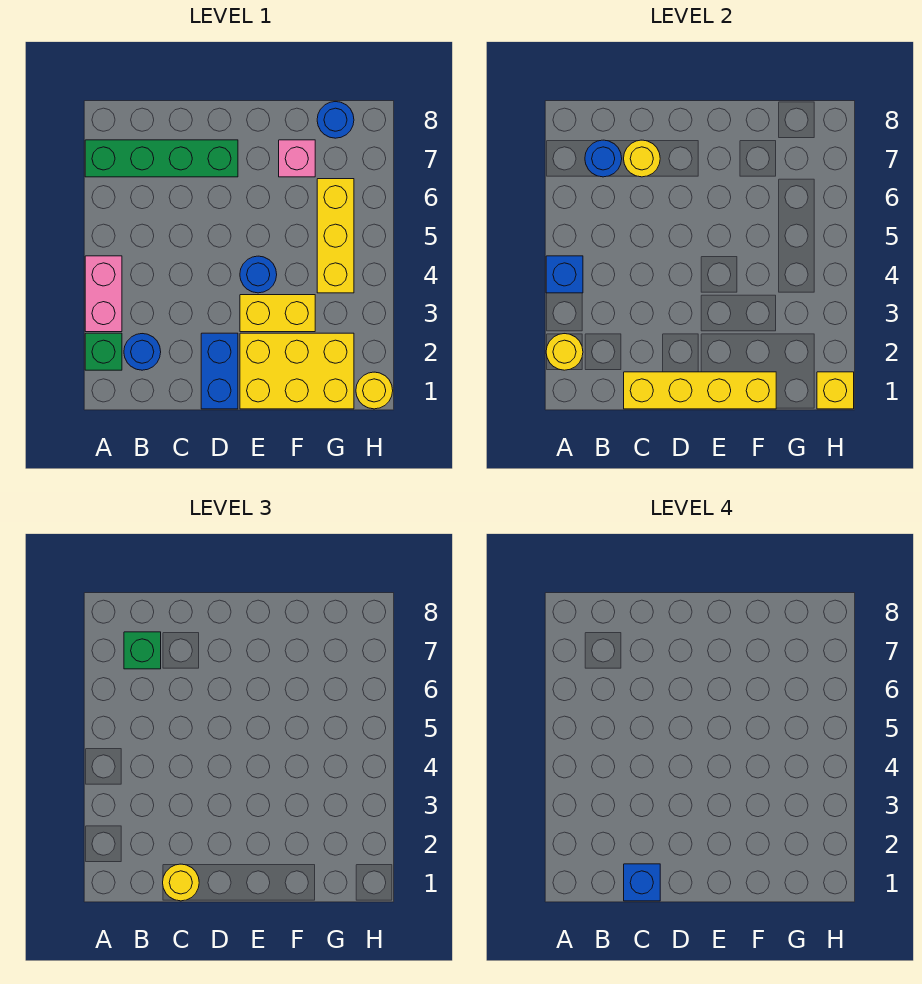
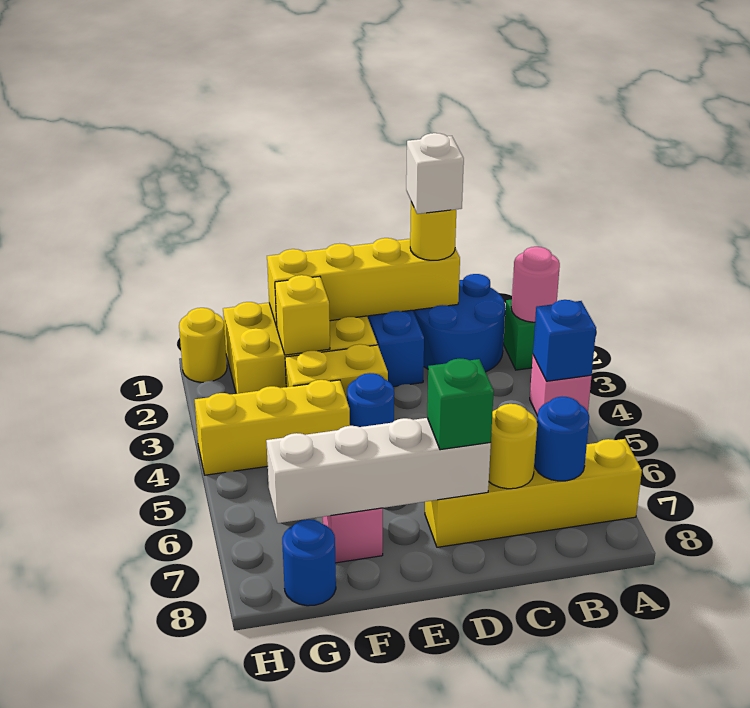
yellow 1x1 round brick [546,334,583,370] -> pink 1x1 round brick [511,247,560,322]
pink 1x2 brick [85,256,122,332] -> pink 1x1 brick [530,355,591,416]
green 1x4 brick [85,140,238,177] -> yellow 1x4 brick [425,439,642,547]
blue 1x1 round brick [124,334,161,370] -> blue 2x2 round brick [414,274,505,372]
green 1x1 brick [124,632,161,669] -> green 1x1 brick moved to [427,359,494,450]
blue 1x1 brick [624,864,660,901] -> white 1x1 brick [406,133,464,214]
none -> white 1x4 brick [266,418,491,523]
yellow 1x3 brick [317,179,354,293] -> yellow 1x3 brick turned to [195,380,350,475]
yellow 1x1 brick [817,372,854,409] -> yellow 1x1 brick moved to [275,275,330,355]

